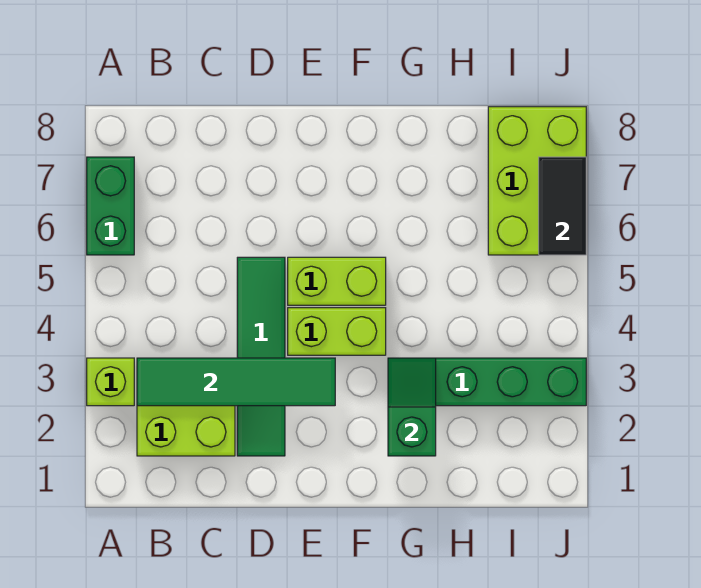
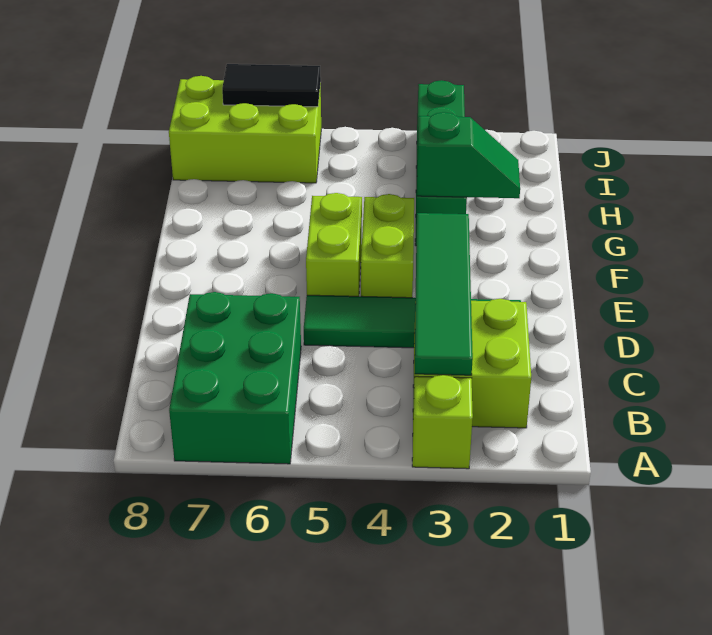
green 1x2 brick [87,157,134,255] -> green 2x3 brick [169,292,301,464]
green 1x2 slope [388,358,436,456] -> green 1x2 slope turned to [417,112,520,198]

